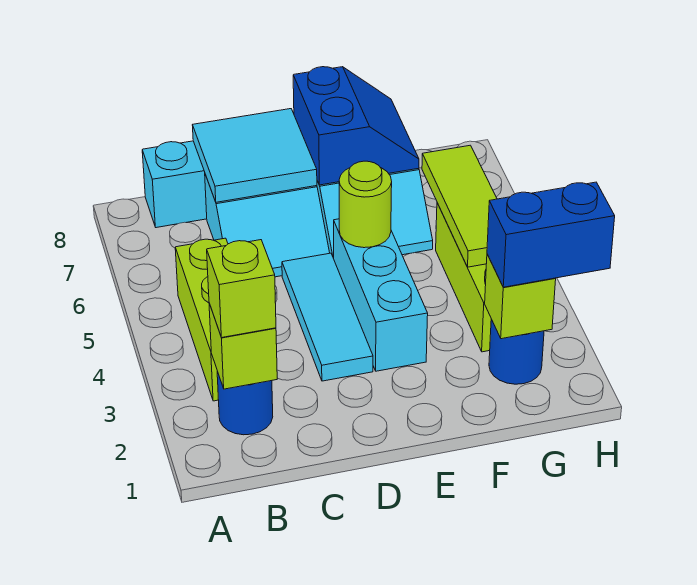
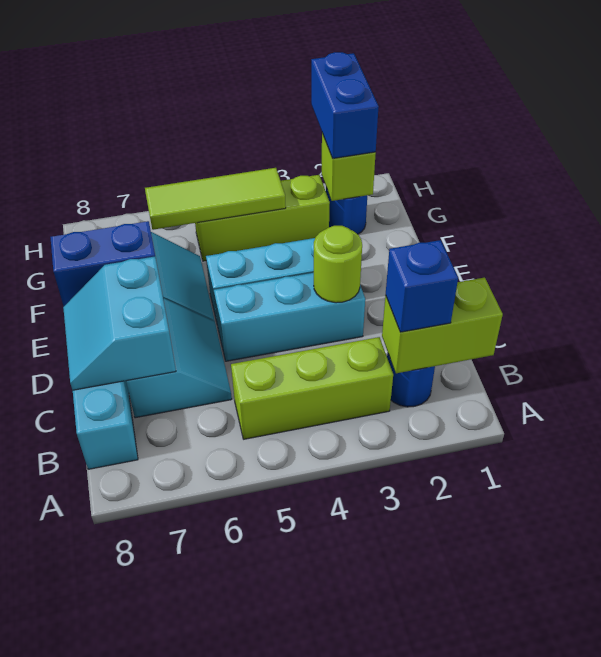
lime 1x1 brick [209,303,277,389] -> lime 1x2 brick [382,278,503,373]
lime 1x1 brick [207,240,276,338] -> blue 1x1 brick [386,240,458,332]
cyan 2x2 tile [193,109,317,202] -> cyan 2x2 slope [63,257,176,390]
cyan 1x3 tile [282,253,373,381] -> cyan 1x3 brick [214,273,365,361]
lime 1x1 round brick [339,161,392,248] -> lime 1x1 round brick moved to [314,226,362,303]

